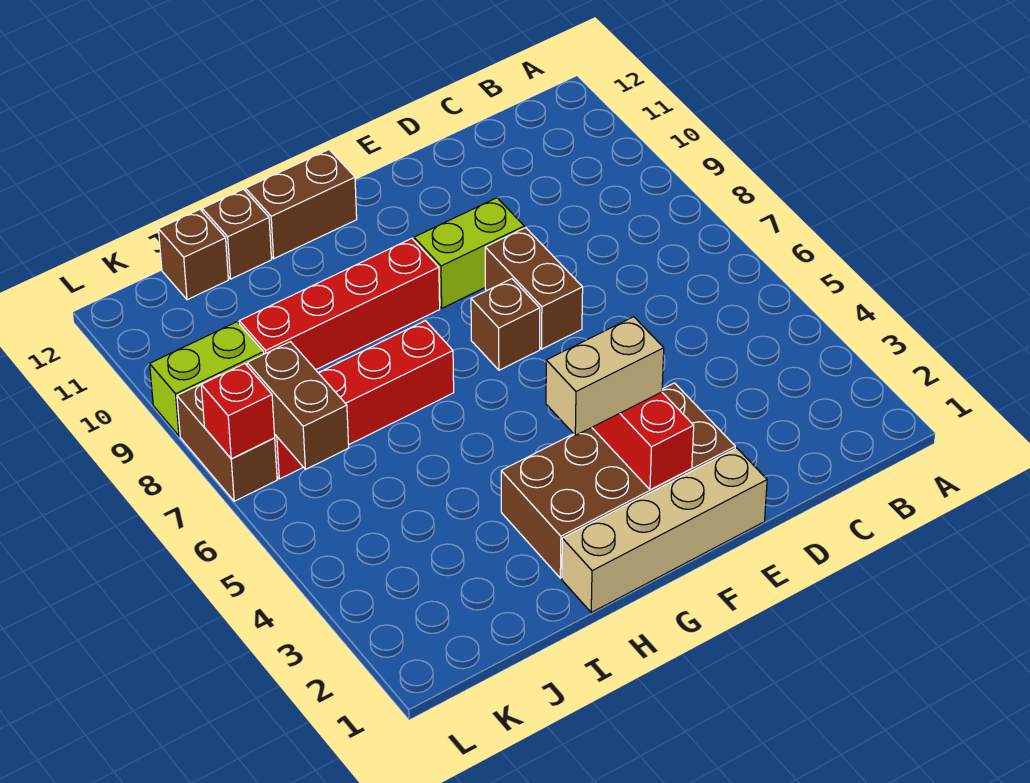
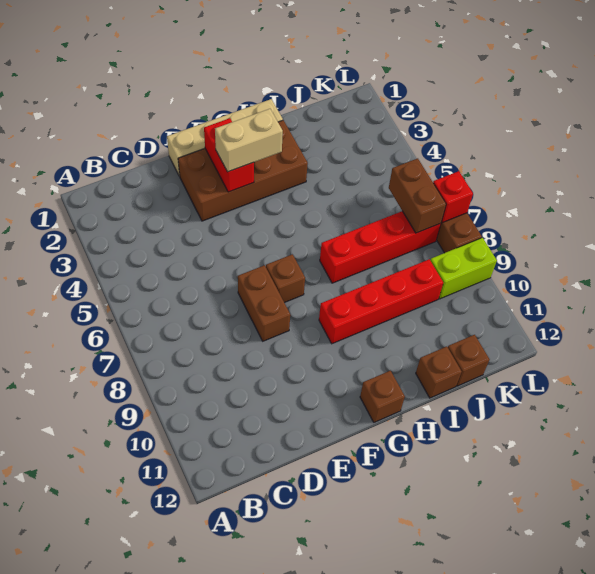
lime 1x2 brick [414,198,524,308] -> none
brown 1x2 brick [246,150,357,259] -> brown 1x1 brick [360,371,405,422]

